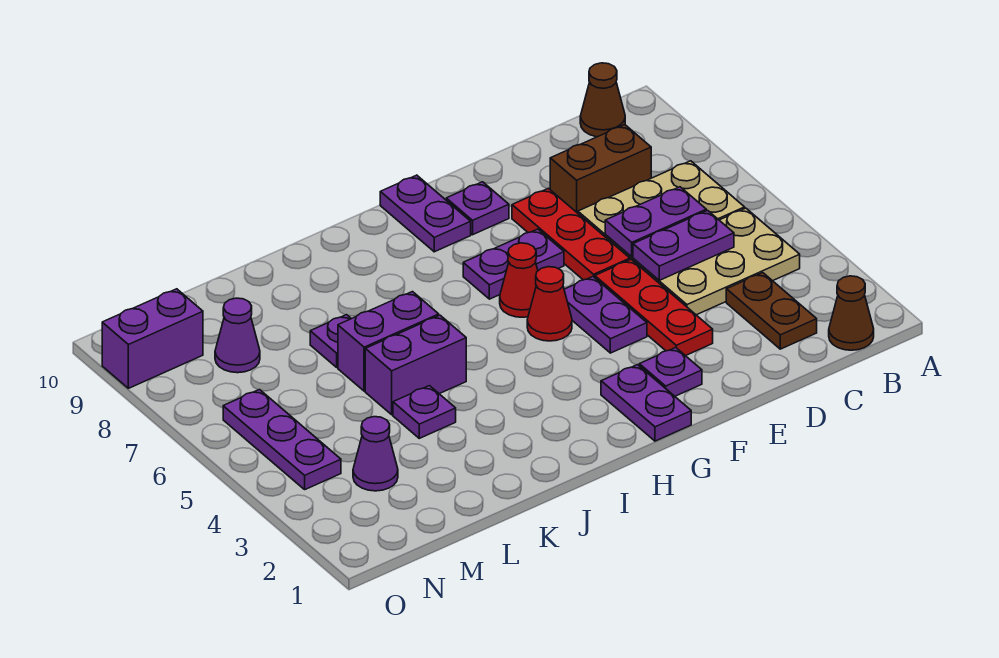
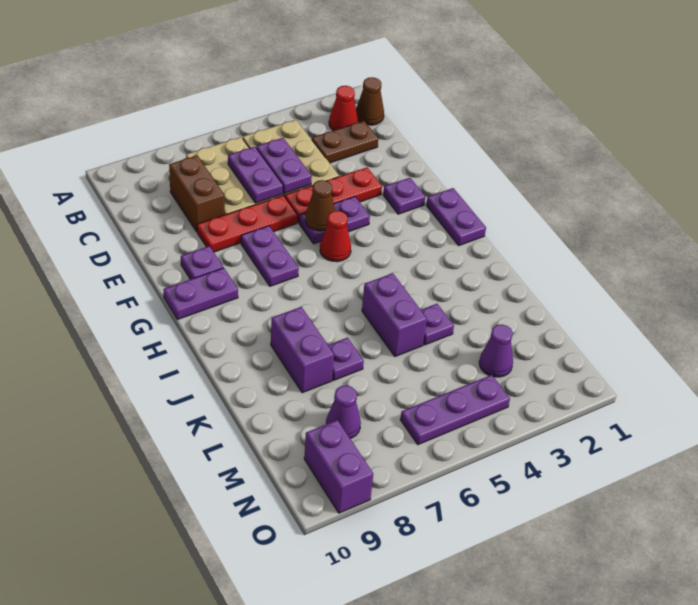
brown 1x1 cone [580,63,625,137] -> brown 1x1 cone moved to [305,180,335,231]
purple 1x2 plate [601,365,691,441] -> purple 1x2 plate turned to [426,188,486,246]
red 1x1 cone [500,243,538,317] -> red 1x1 cone moved to [329,86,358,131]
purple 1x2 brick [338,292,439,391] -> purple 1x2 brick moved to [271,307,334,393]

